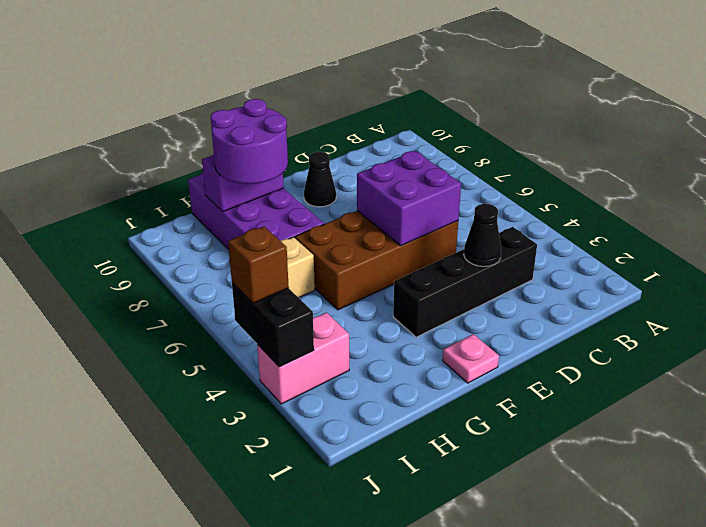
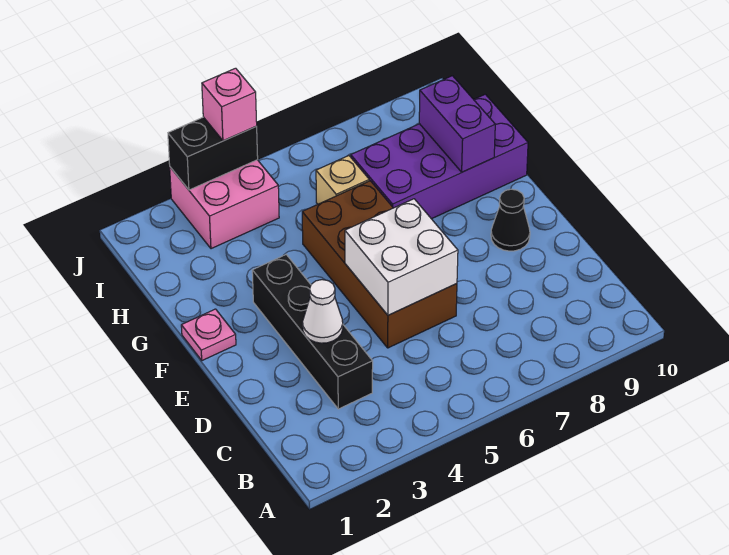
black 1x1 cone [464,204,501,266] -> white 1x1 cone [303,280,343,343]
purple 2x2 brick [357,151,461,246] -> white 2x2 brick [345,199,458,315]
purple 2x2 round brick [211,99,288,184] -> none
pink 1x2 brick [257,312,349,404] -> pink 2x2 brick [170,160,279,249]
brown 1x1 brick [228,226,289,303] -> pink 1x1 brick [202,68,257,141]

